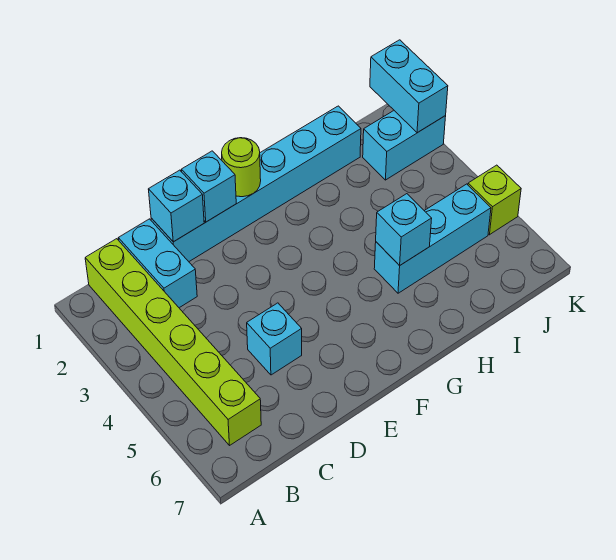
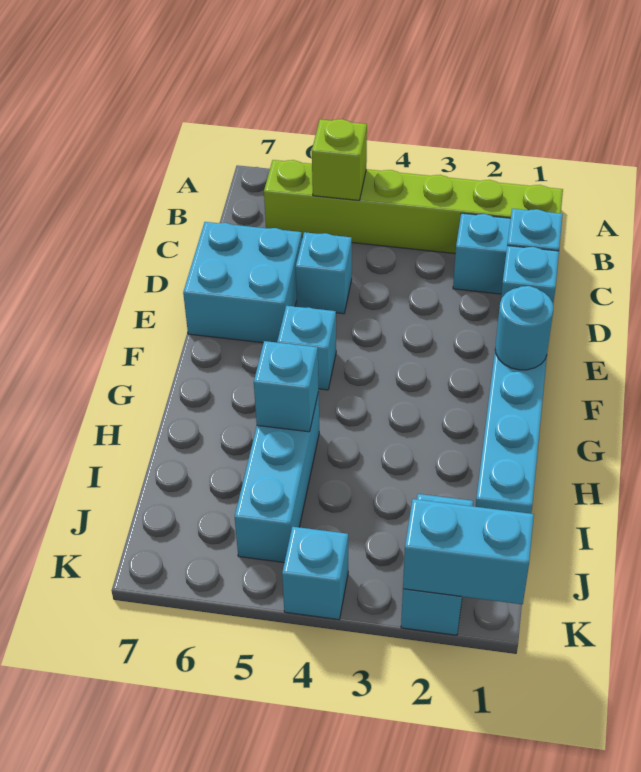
none -> cyan 2x2 brick [183,222,302,343]
lime 1x1 round brick [222,138,261,197] -> cyan 1x1 round brick [495,286,553,370]
none -> cyan 1x1 brick [277,306,336,390]
none -> cyan 1x1 brick [282,527,348,620]
lime 1x1 brick [468,165,521,235] -> lime 1x1 brick moved to [312,119,367,200]

